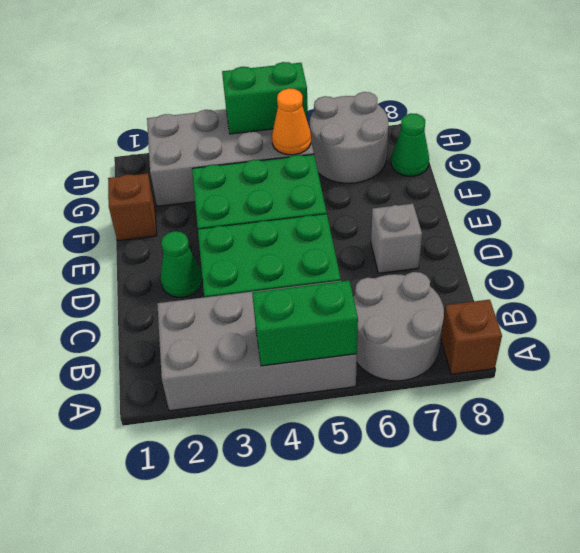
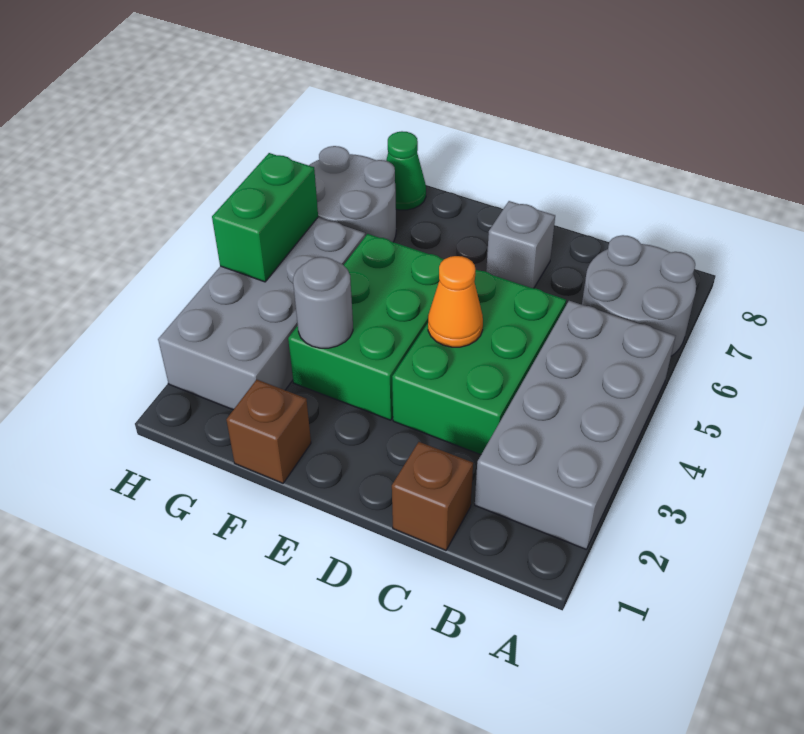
green 1x2 brick [252,281,358,366] -> none
brown 1x1 brick [441,300,502,374] -> brown 1x1 brick moved to [392,442,473,550]
green 1x1 cone [160,231,203,297] -> none
none -> grey 1x1 round brick [293,257,353,348]
orange 1x1 cone [272,88,311,155] -> orange 1x1 cone moved to [428,256,483,347]

